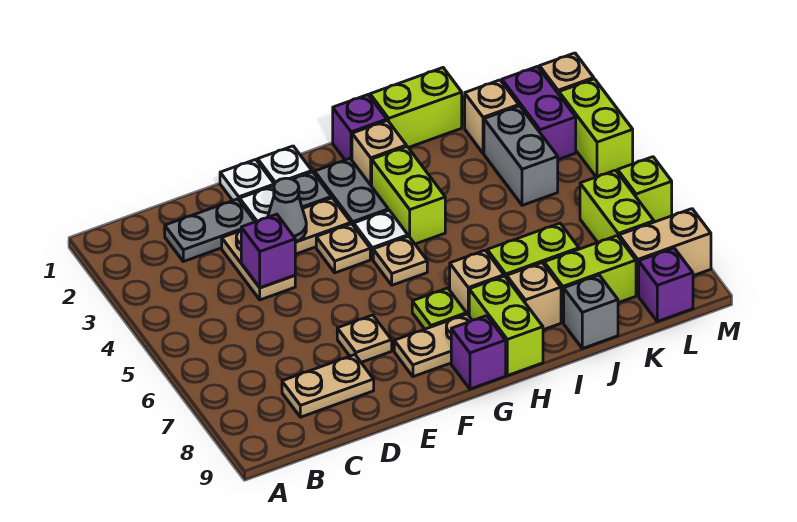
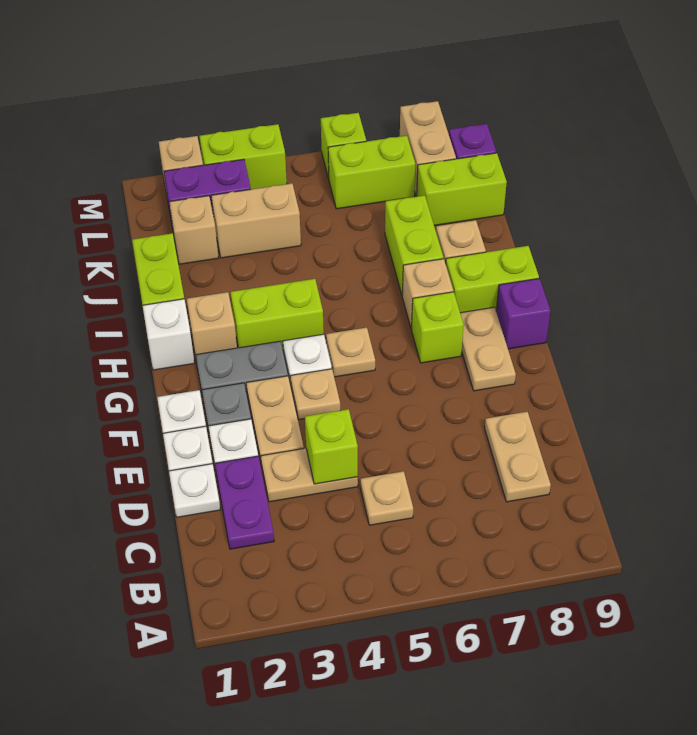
grey 1x2 plate [165,199,255,262] -> purple 1x2 plate [215,456,274,549]
none -> white 1x1 plate [169,464,220,517]
purple 1x1 brick [241,214,295,288] -> lime 1x1 brick [305,409,358,484]
grey 1x1 cone [268,178,306,242] -> none
tan 1x1 plate [337,315,392,362] -> tan 1x1 plate moved to [360,471,413,525]
lime 1x1 plate [412,288,466,329] -> lime 1x1 brick [412,292,464,363]
purple 1x1 brick [333,95,387,160] -> white 1x1 brick [143,299,194,370]
lime 1x2 brick [544,236,636,323] -> lime 1x2 brick turned to [417,153,507,225]
grey 1x1 brick [564,275,618,349] -> none
grey 1x2 brick [484,106,558,205] -> tan 1x2 brick [211,183,301,258]

